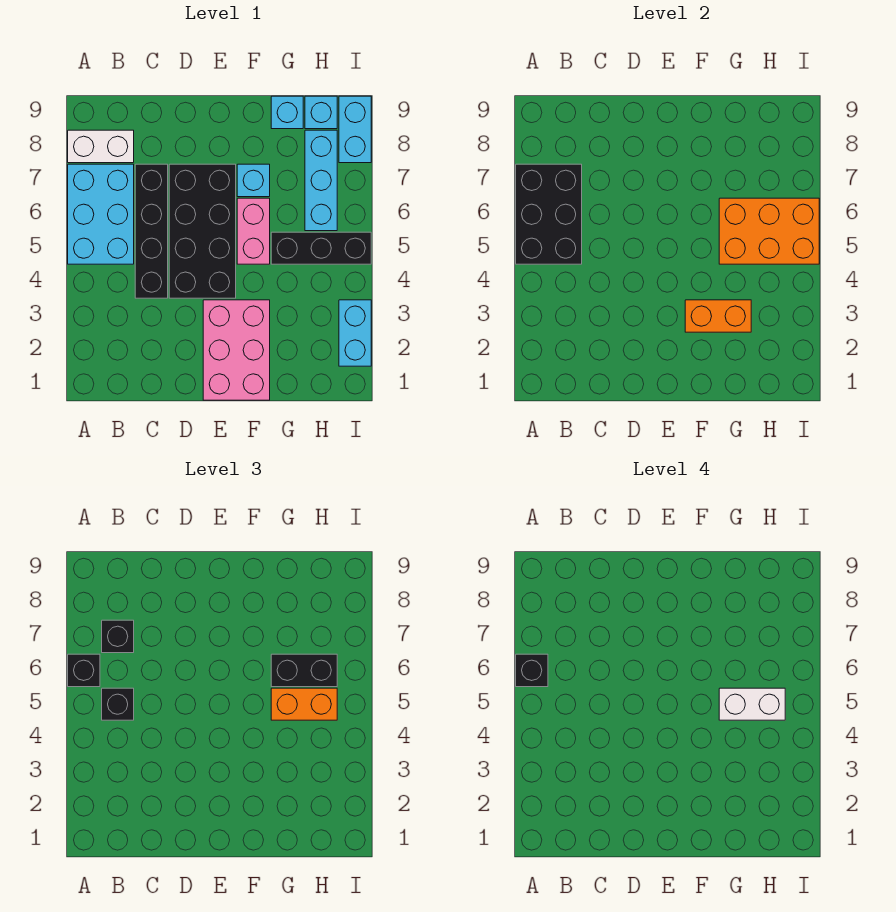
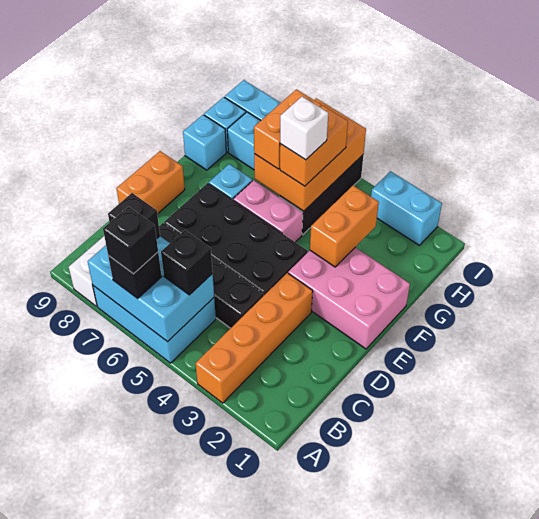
none -> orange 1x4 brick [195,273,313,403]
black 2x3 brick [516,164,582,264] -> cyan 2x3 brick [88,236,214,342]
none -> orange 1x2 brick [116,151,185,214]
white 1x2 brick [719,688,785,720] -> white 1x1 brick [280,97,328,160]
black 1x2 brick [271,654,337,687] -> orange 1x2 brick [254,90,321,169]

